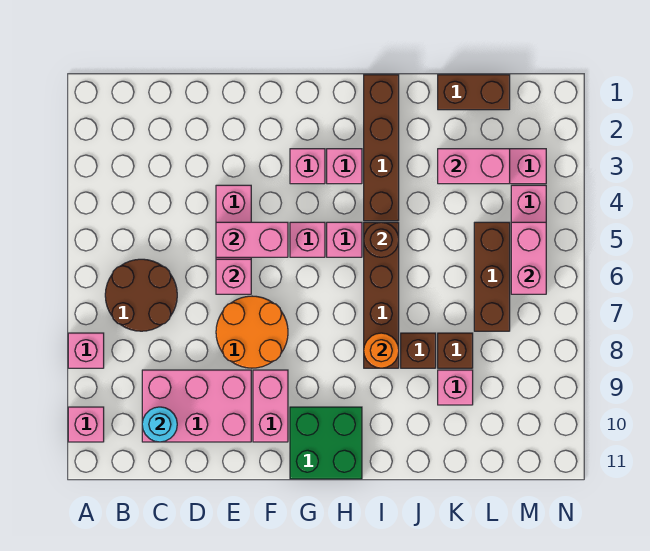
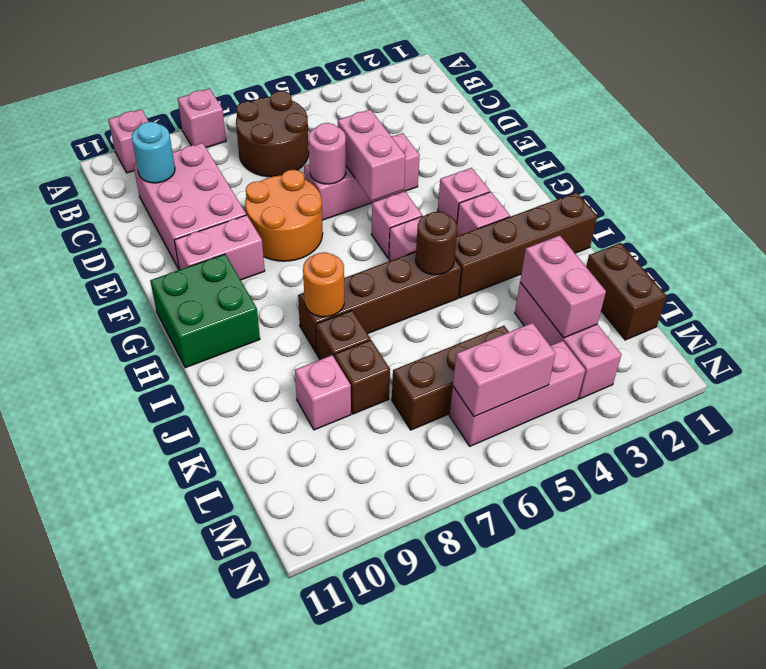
pink 1x1 brick [216,259,251,294] -> pink 1x1 round brick [309,123,346,184]

